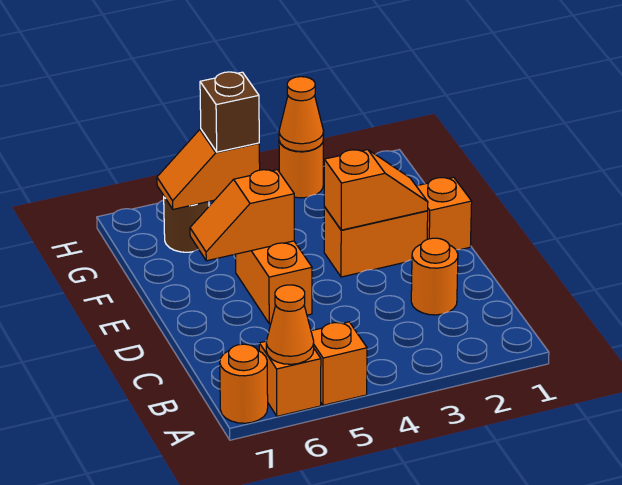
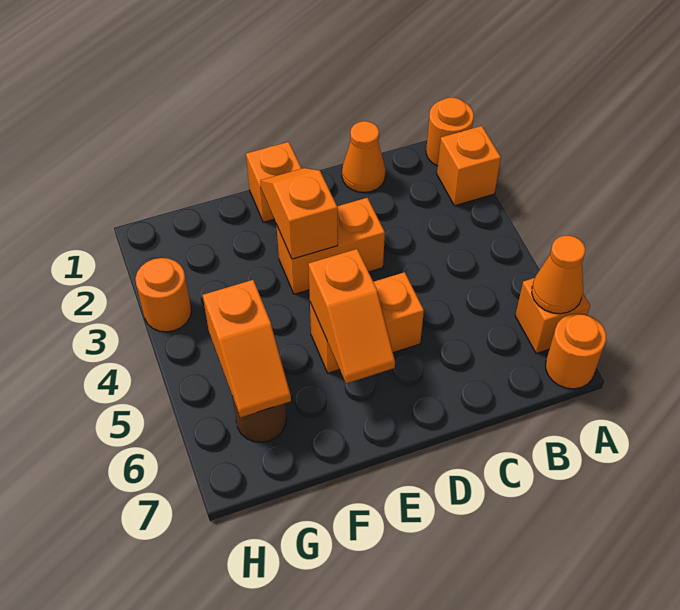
orange 1x1 brick [311,322,367,405] -> orange 1x1 brick moved to [437,126,501,206]
orange 1x1 round brick [411,238,458,315] -> orange 1x1 round brick moved to [426,98,474,166]
orange 1x2 brick [324,207,428,277] -> orange 1x2 brick turned to [276,198,385,294]
brown 1x1 brick [200,72,259,152] -> none
orange 1x1 cone [279,77,324,151] -> orange 1x1 cone moved to [342,121,386,193]

